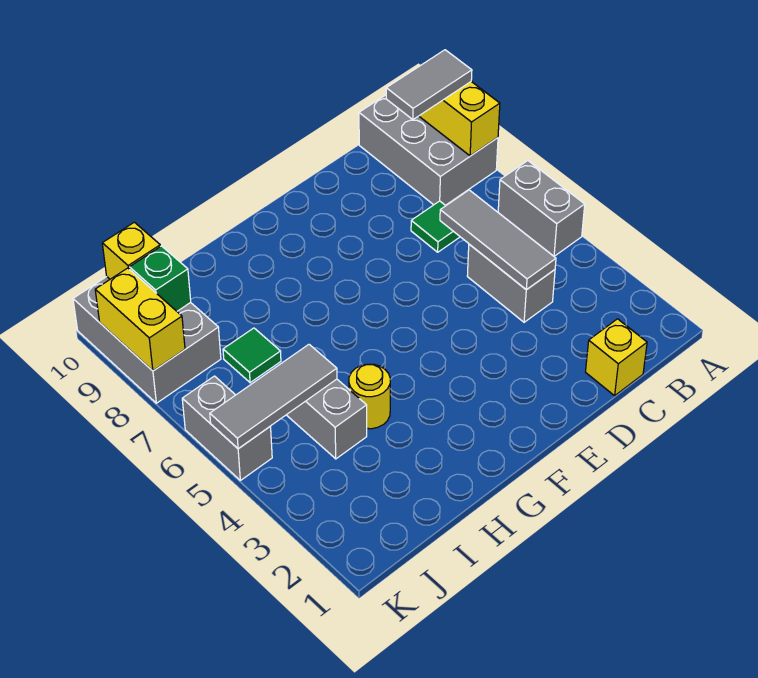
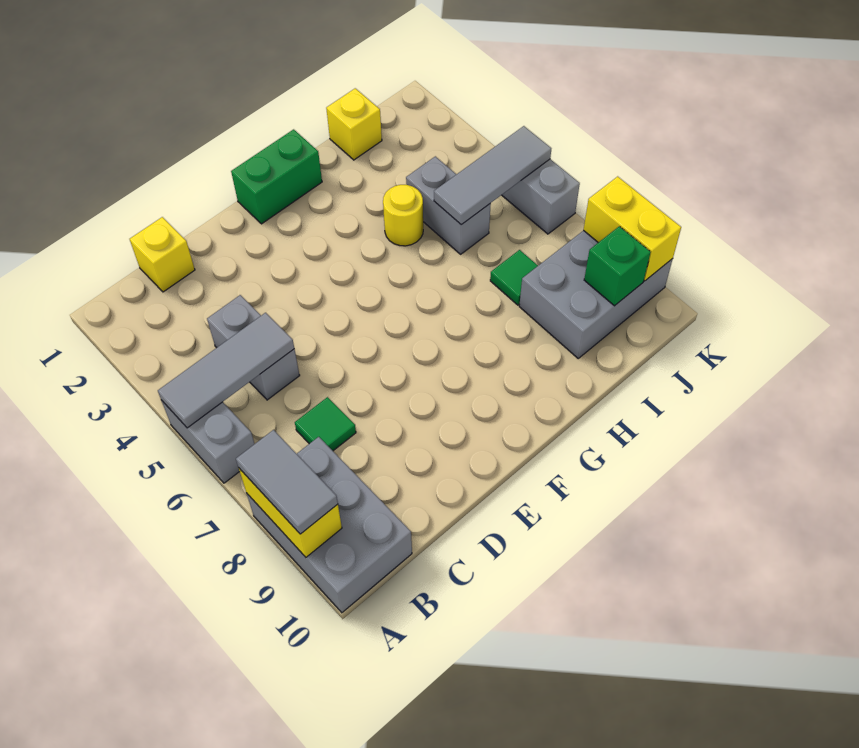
grey 1x2 tile [386,50,472,120] -> grey 1x2 tile turned to [236,430,338,534]
grey 1x3 tile [440,190,556,290] -> grey 1x3 tile turned to [158,313,294,428]
none -> green 1x2 brick [231,129,322,224]
grey 2x3 brick [73,277,221,403] -> grey 2x3 brick turned to [519,230,673,358]
yellow 1x1 brick [102,222,160,279] -> yellow 1x1 brick moved to [326,88,382,160]

